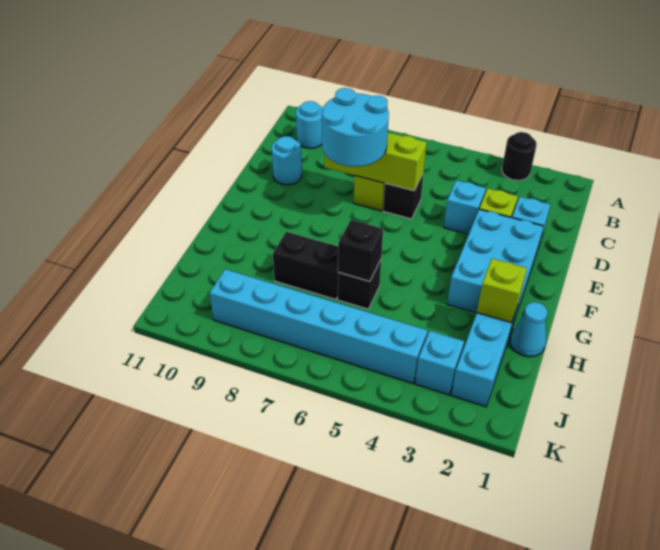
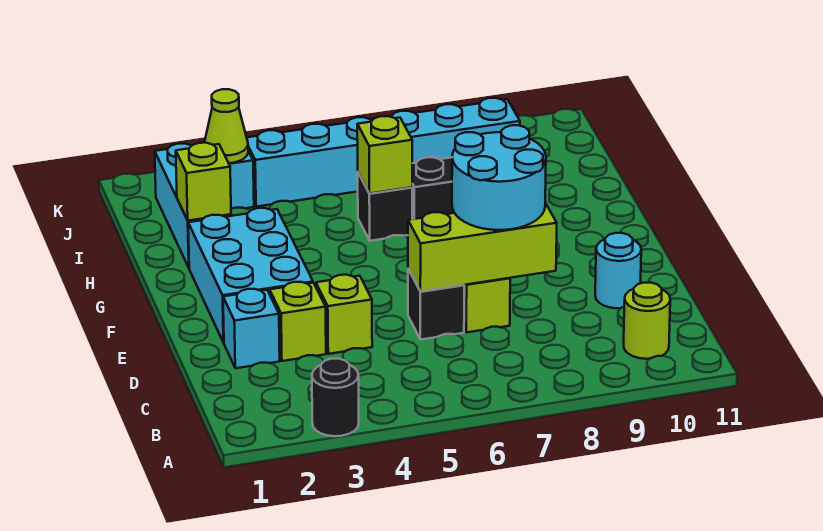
cyan 1x1 round brick [296,101,323,148] -> lime 1x1 round brick [624,283,670,359]
cyan 1x1 brick [444,180,486,234] -> lime 1x1 brick [316,275,372,354]
cyan 1x1 cone [510,302,547,357] -> none
black 1x1 brick [338,220,383,281] -> lime 1x1 brick [357,116,412,194]
none -> lime 1x1 cone [204,89,248,163]

